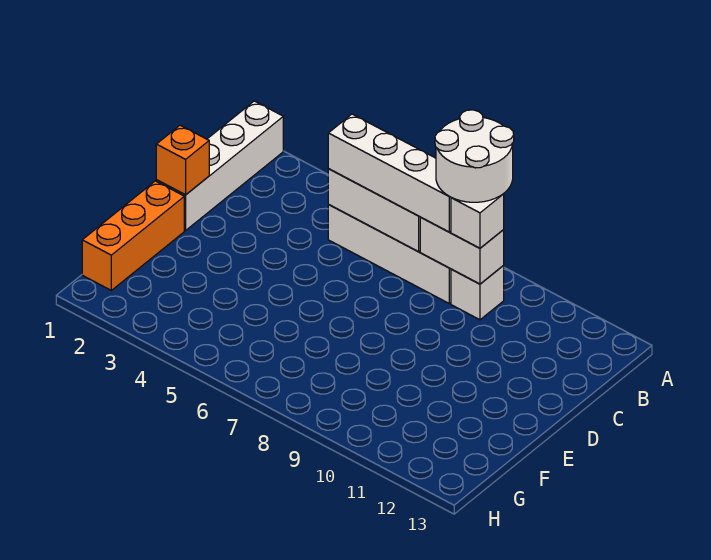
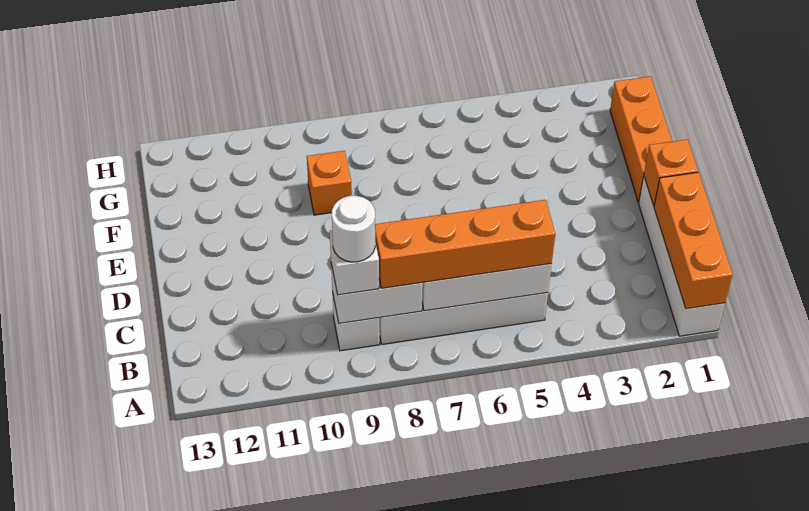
none -> orange 1x3 brick [654,172,733,309]
white 2x2 round brick [435,110,514,202] -> white 1x1 round brick [332,196,375,262]
white 1x4 brick [328,114,451,232] -> orange 1x4 brick [375,200,555,288]
none -> orange 1x1 brick [307,151,352,215]

